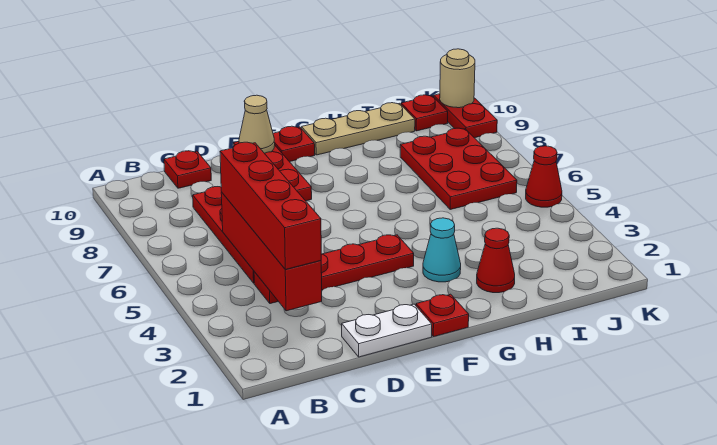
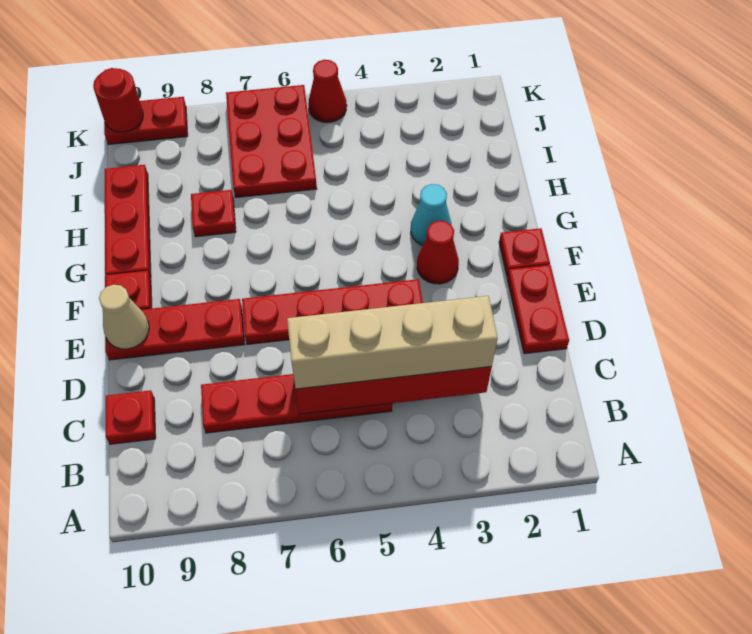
red 1x4 brick [220,142,321,269] -> tan 1x4 brick [287,296,498,389]
red 1x4 plate [254,235,414,304] -> red 1x4 plate turned to [242,279,423,344]
white 1x2 plate [342,304,432,357] -> red 1x2 plate [507,265,569,354]
tan 1x3 plate [302,103,415,155] -> red 1x3 plate [105,165,151,278]
red 1x1 cone [477,228,515,293] -> red 1x1 cone moved to [417,221,459,284]
red 2x3 plate [400,128,517,209] -> red 2x3 plate turned to [226,85,317,198]
red 1x1 plate [401,95,448,131] -> red 1x1 plate moved to [191,190,236,237]
tan 1x1 round brick [440,49,475,108] -> red 1x1 round brick [93,68,143,132]

